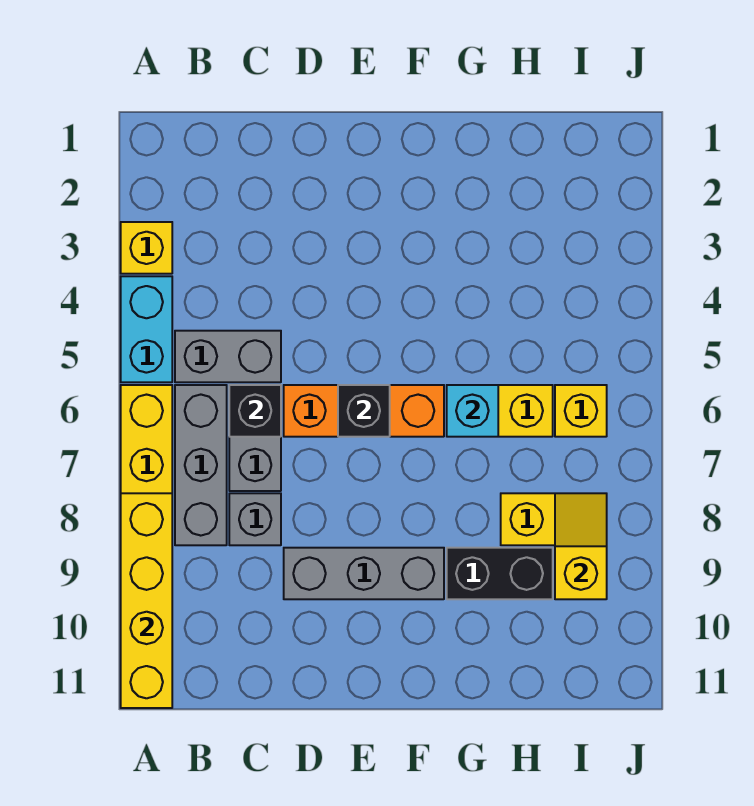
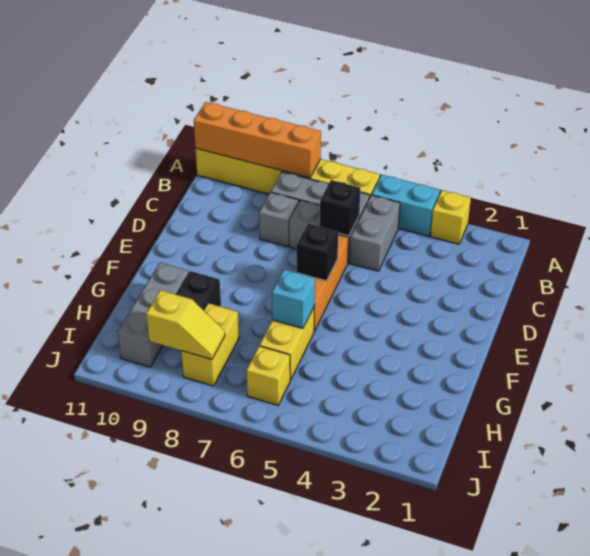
yellow 1x4 brick [121,493,172,708] -> orange 1x4 brick [194,102,321,178]
grey 1x3 brick [284,548,444,599] -> grey 1x3 brick moved to [118,263,189,367]

